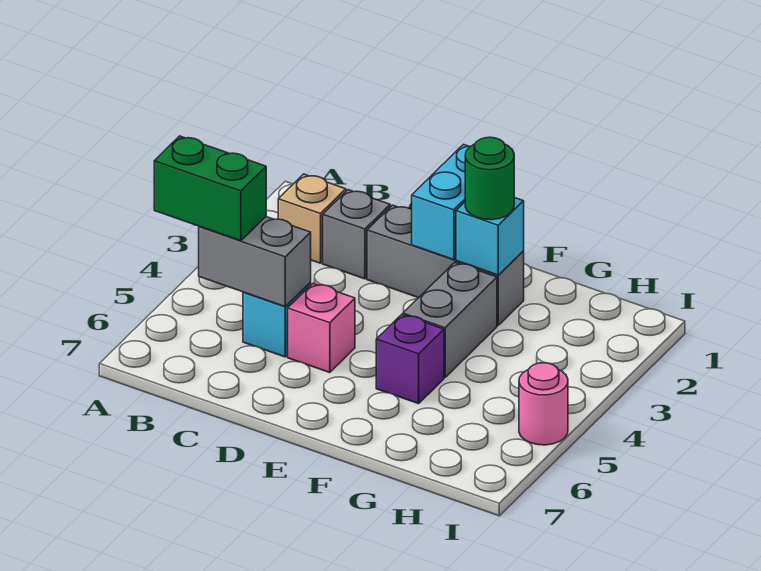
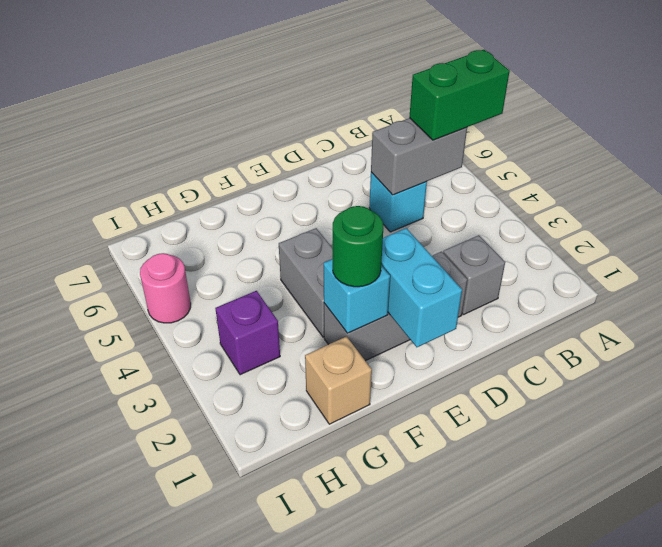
tan 1x1 brick [278,174,346,263] -> tan 1x1 brick moved to [305,337,372,424]
pink 1x1 brick [288,283,355,373] -> none
purple 1x1 brick [376,315,444,404] -> purple 1x1 brick moved to [215,291,280,375]

